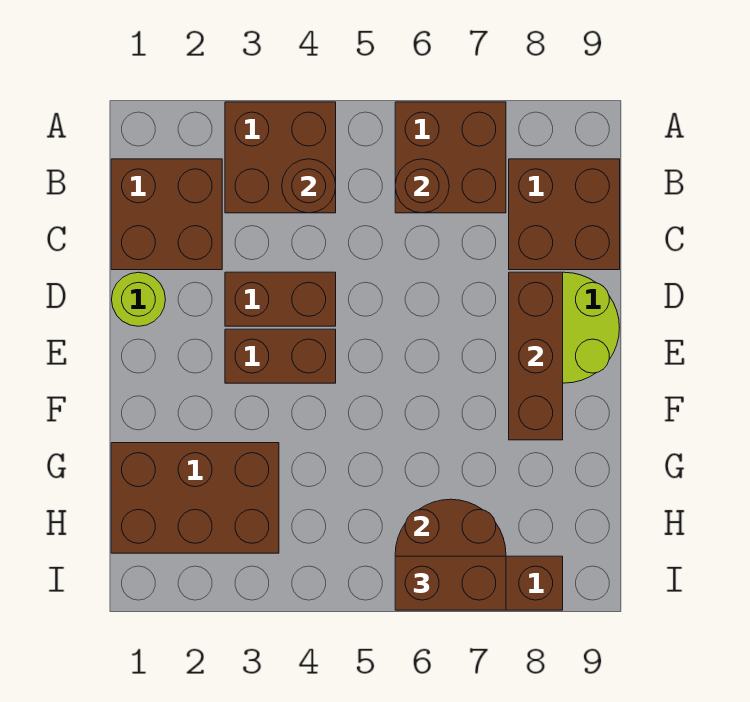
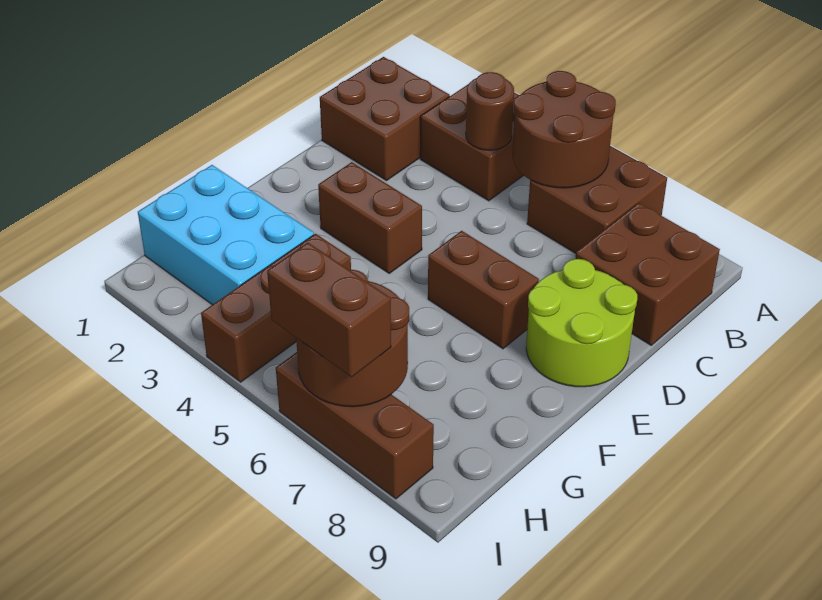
brown 1x1 round brick [395,159,449,213] -> brown 2x2 round brick [512,71,616,188]
lime 1x1 round brick [112,272,165,326] -> none
brown 1x2 brick [225,272,336,326] -> brown 1x2 brick moved to [428,231,539,349]
brown 1x3 brick [509,272,563,440] -> brown 1x3 brick moved to [201,234,351,382]
brown 2x3 brick [111,443,279,553] -> cyan 2x3 brick [138,165,314,305]

